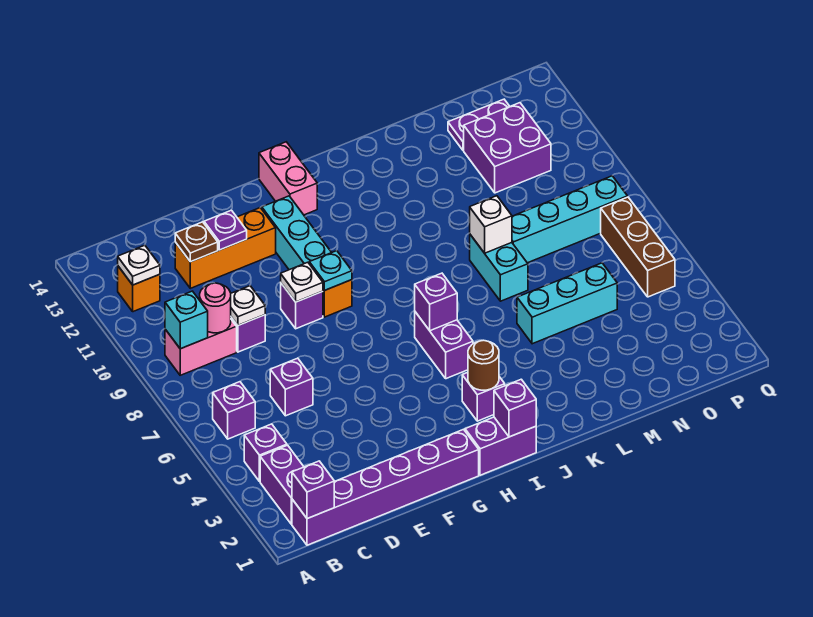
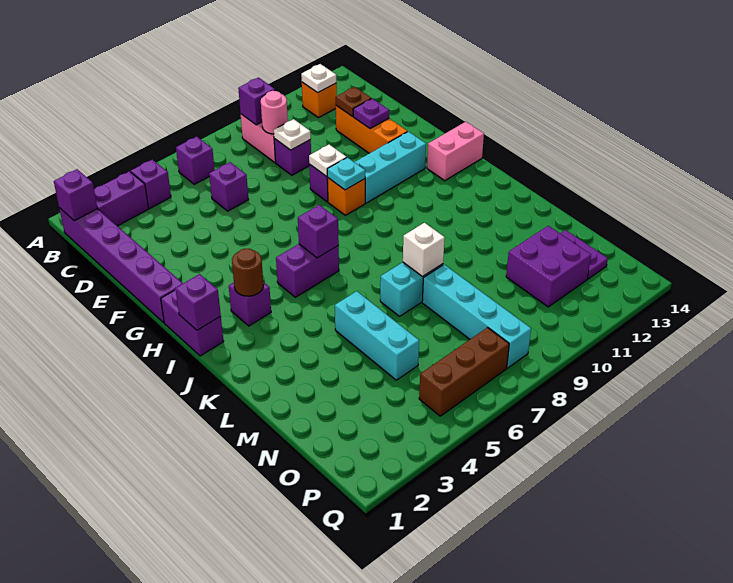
cyan 1x1 brick [165,291,208,349] -> purple 1x1 brick [238,78,275,125]

